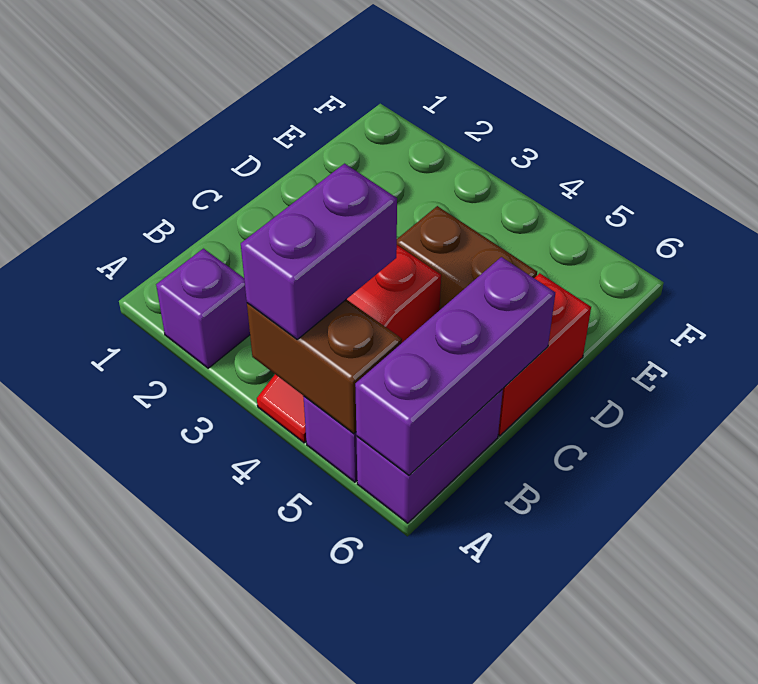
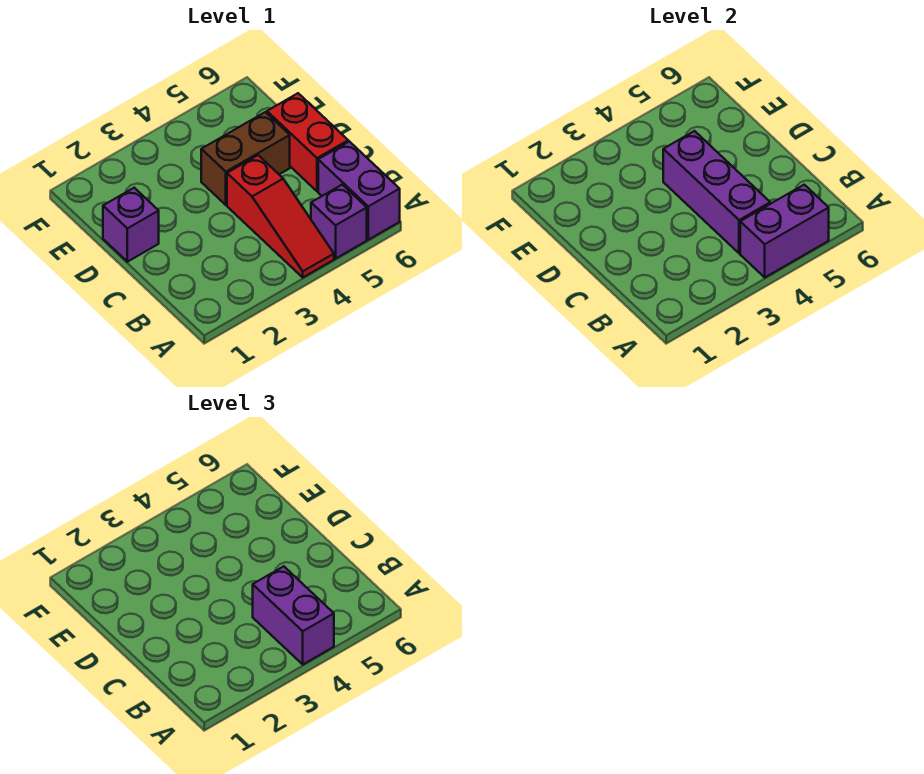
purple 1x1 brick [156,249,250,368] -> purple 1x1 brick moved to [103,188,159,262]
brown 1x2 brick [247,299,402,434] -> purple 1x2 brick [740,185,829,277]
purple 1x3 brick [355,257,555,475] -> purple 1x3 brick moved to [663,131,770,253]

